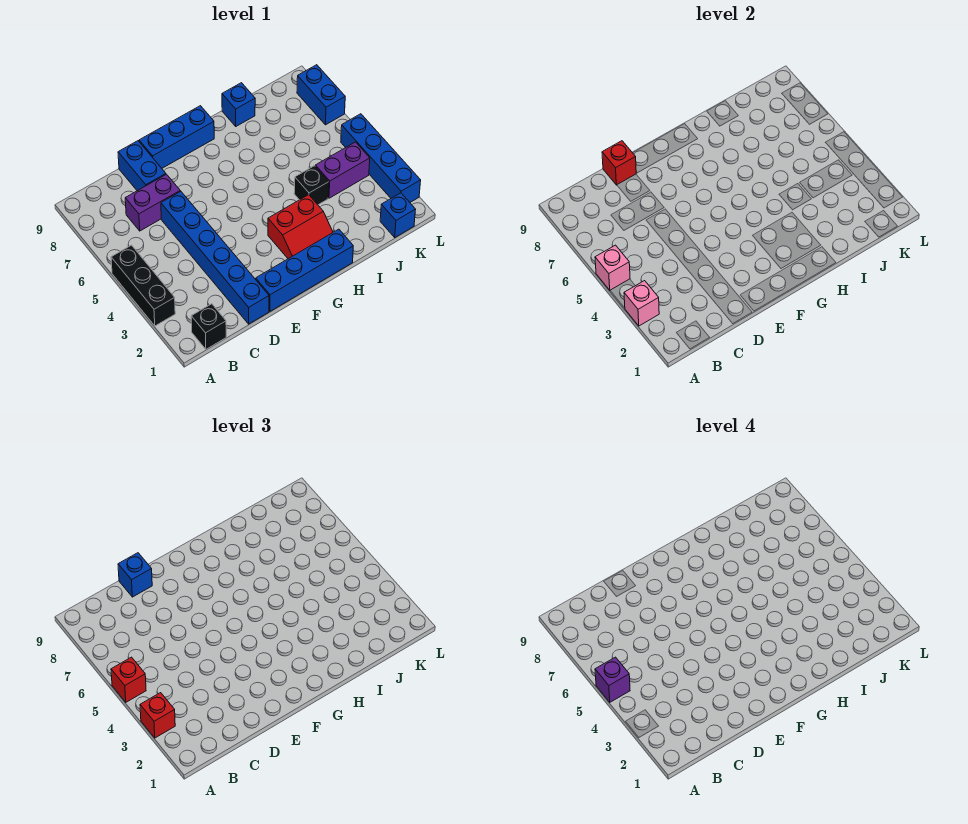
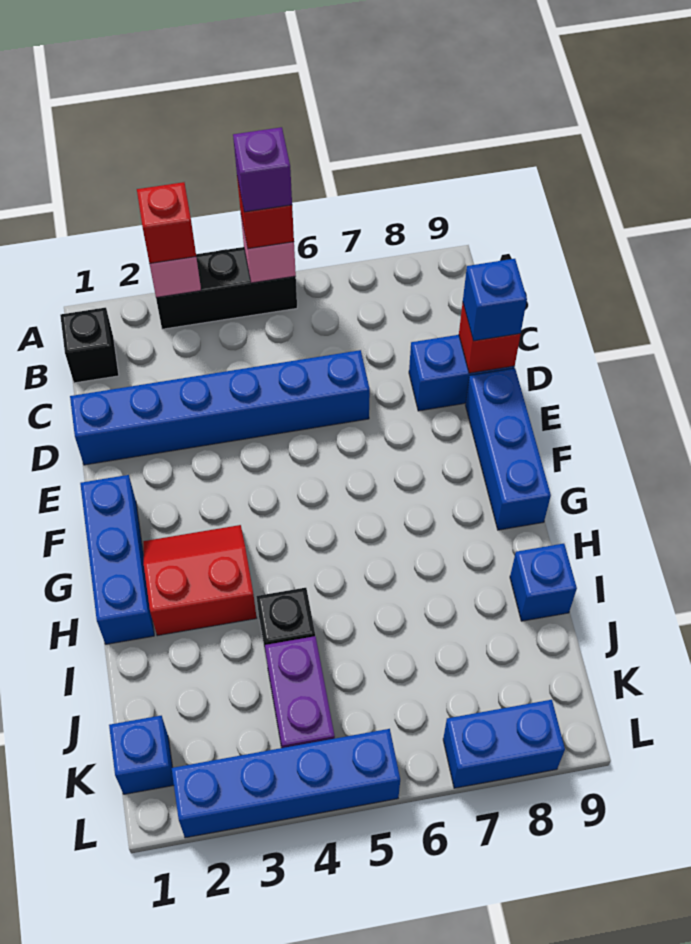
purple 1x2 brick [125,174,180,231] -> none
blue 1x4 brick [256,229,353,311] -> blue 1x3 brick [80,475,154,644]
red 2x2 slope [268,195,333,259] -> red 2x2 slope turned to [143,525,257,636]

